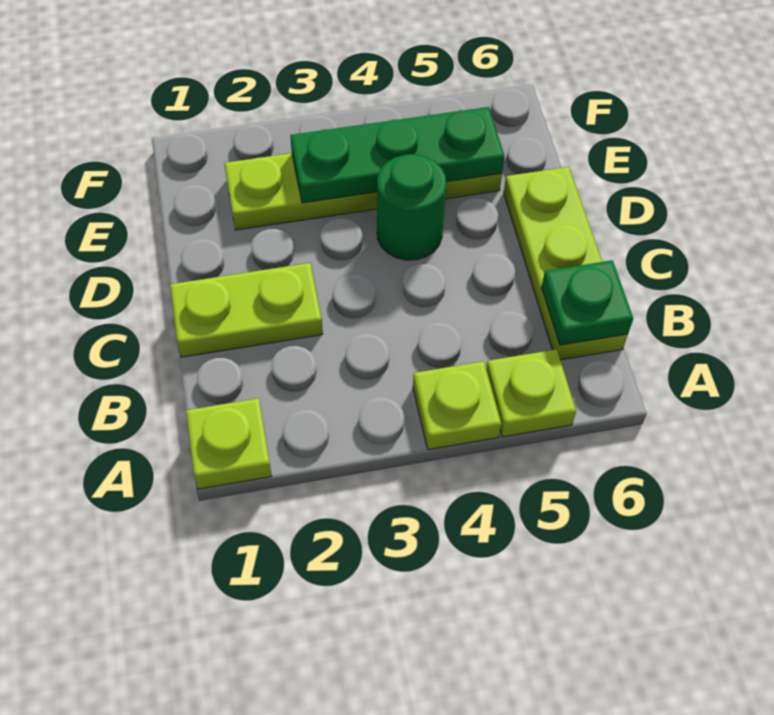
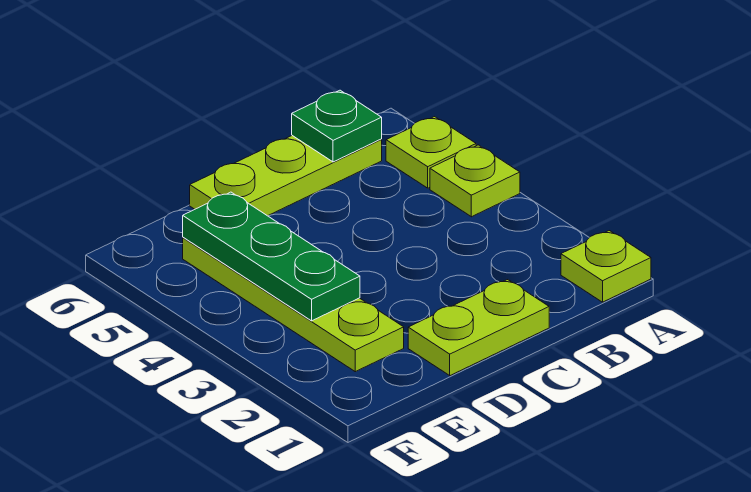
lime 1x2 plate [170,263,323,357] -> lime 1x2 plate turned to [408,280,549,375]
green 1x1 round brick [377,154,447,260] -> none

